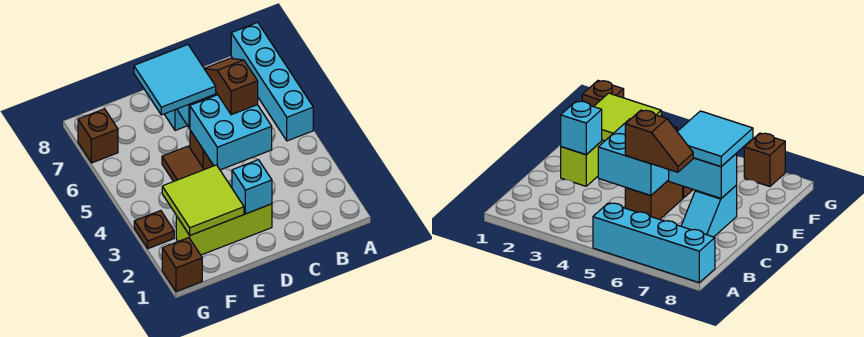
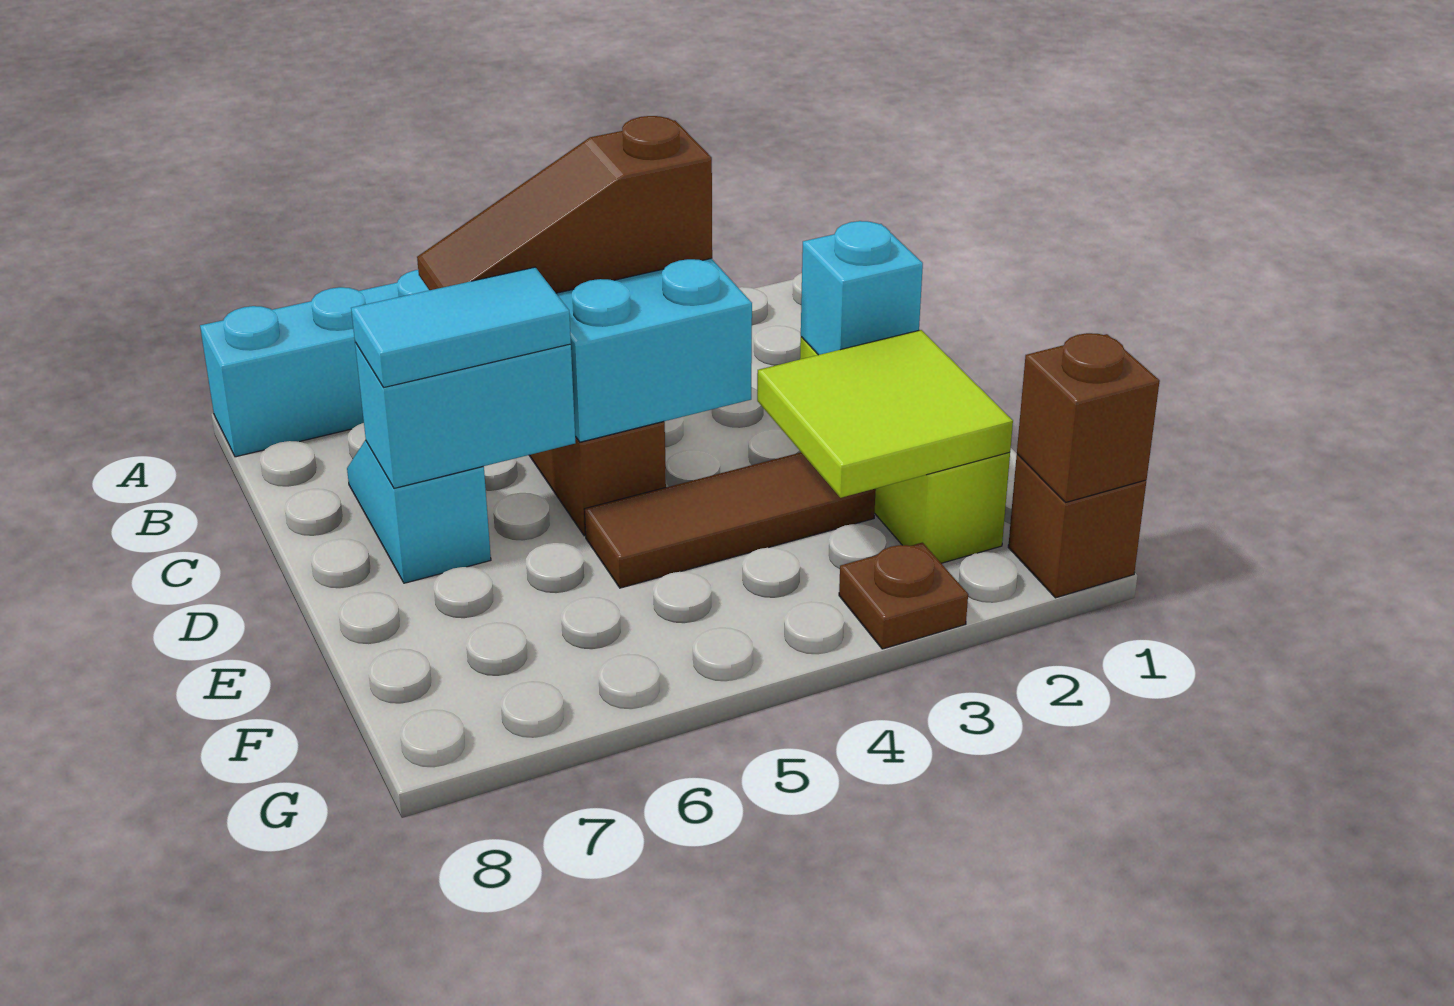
brown 1x2 slope [204,58,258,115] -> brown 1x3 slope [417,116,712,293]
cyan 2x2 tile [134,45,216,115] -> cyan 1x2 tile [351,267,571,387]
brown 1x1 brick [78,109,118,163] -> brown 1x1 brick moved to [1017,333,1160,503]

